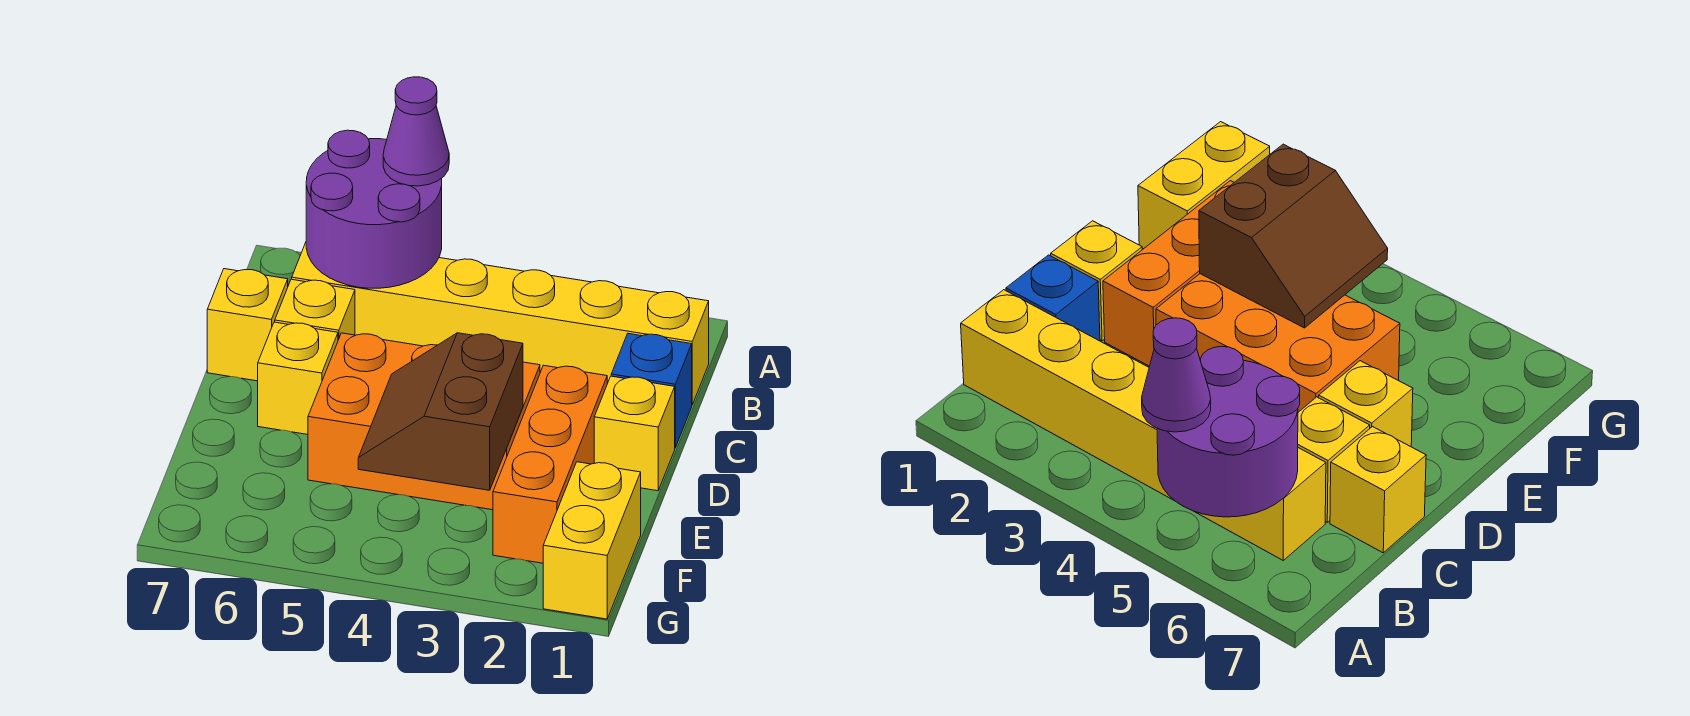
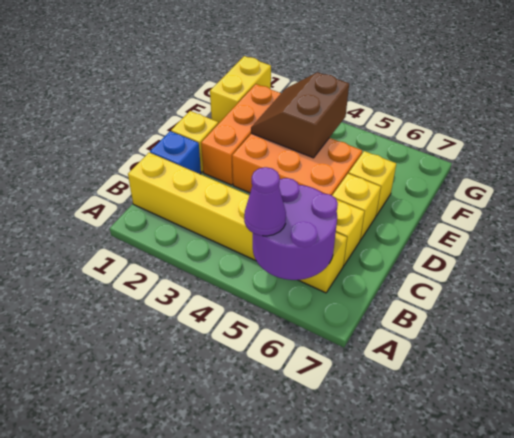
yellow 1x1 brick [207,269,288,381] -> yellow 1x1 brick moved to [349,151,396,216]
brown 2x2 slope [358,333,523,490] -> brown 2x2 slope turned to [251,72,349,158]

